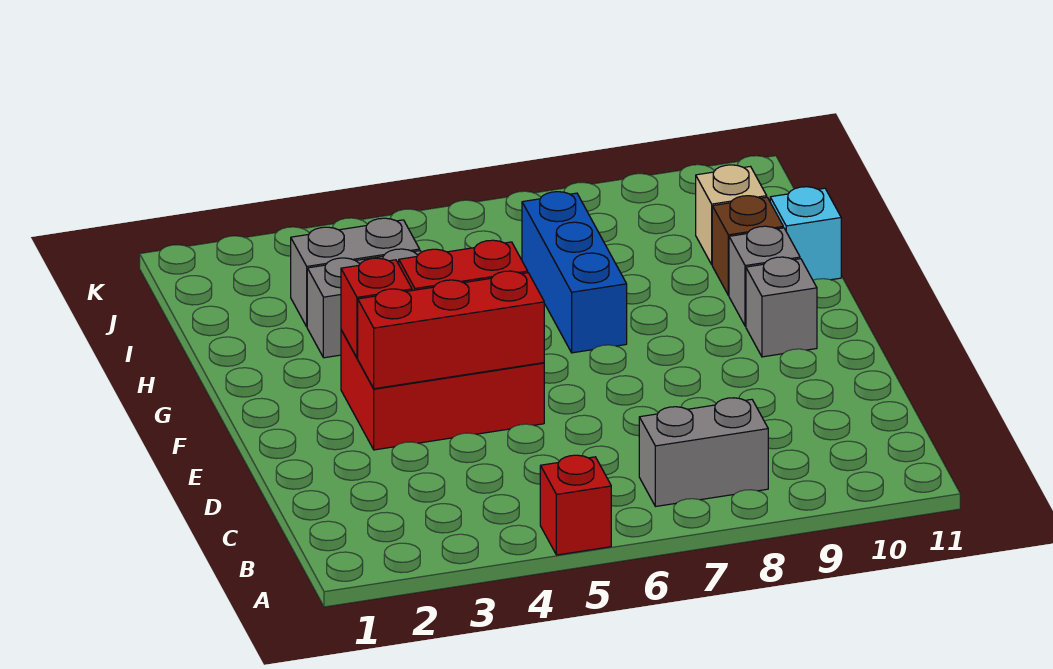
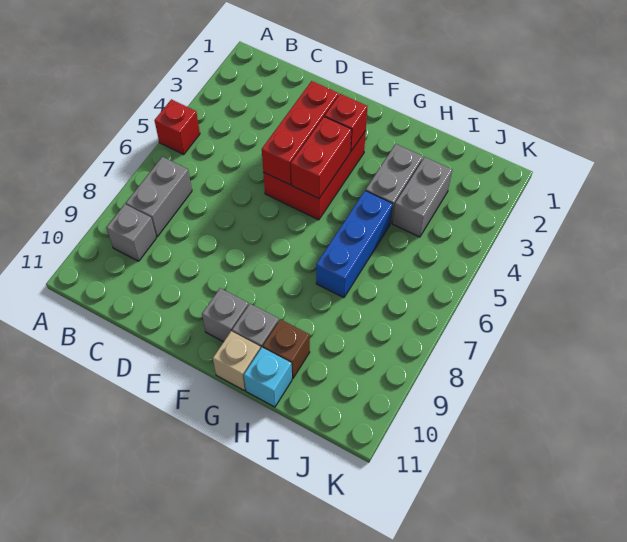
none -> grey 1x1 brick [106,204,156,261]
blue 1x3 brick [522,192,627,353] -> blue 1x3 brick turned to [316,191,393,298]
tan 1x1 brick [696,165,767,264] -> tan 1x1 brick moved to [213,331,260,391]

